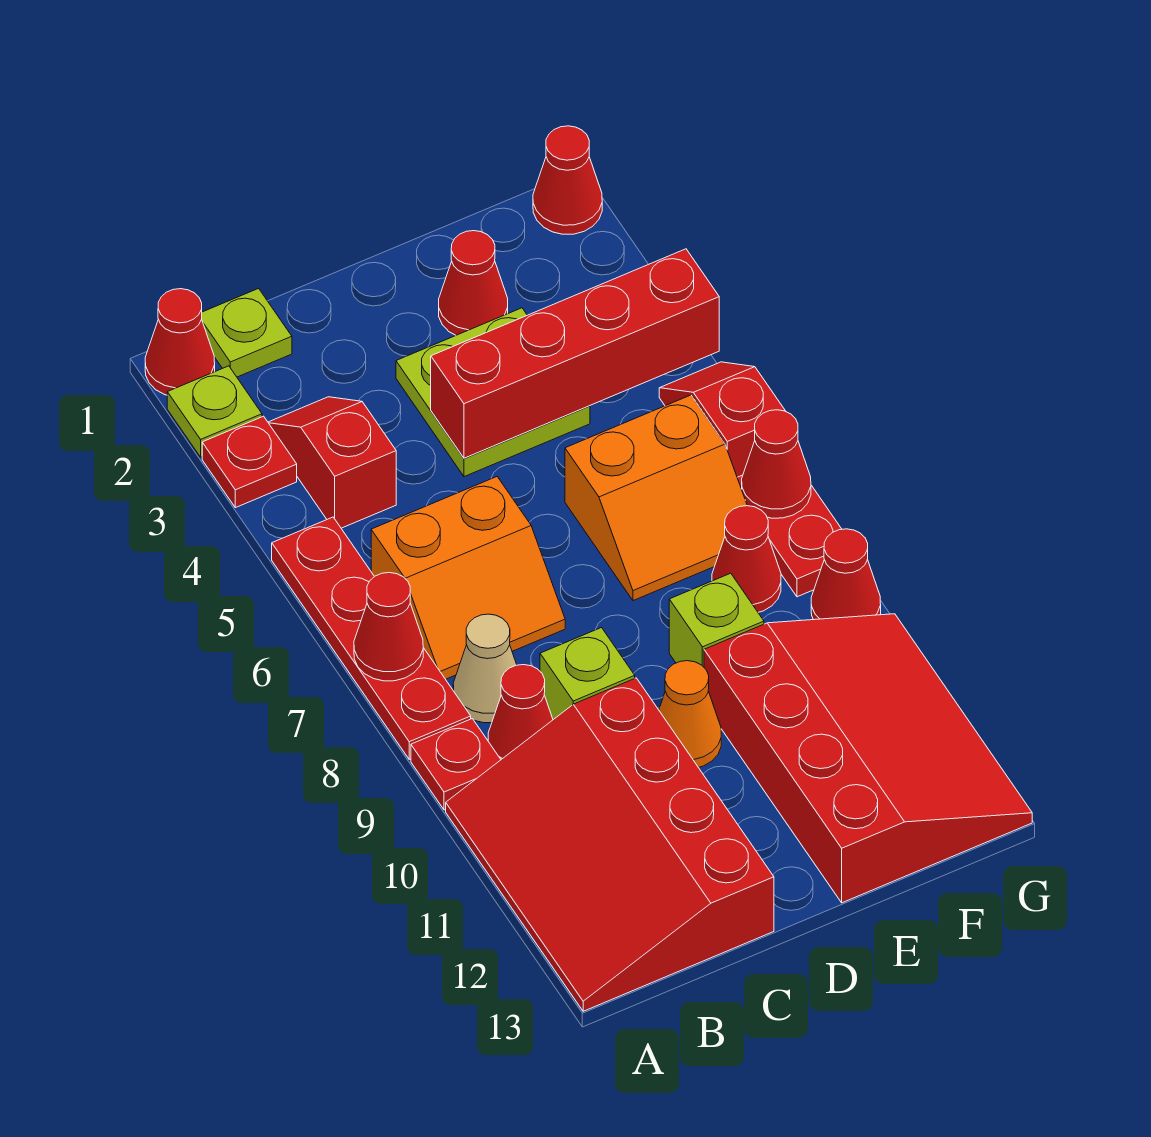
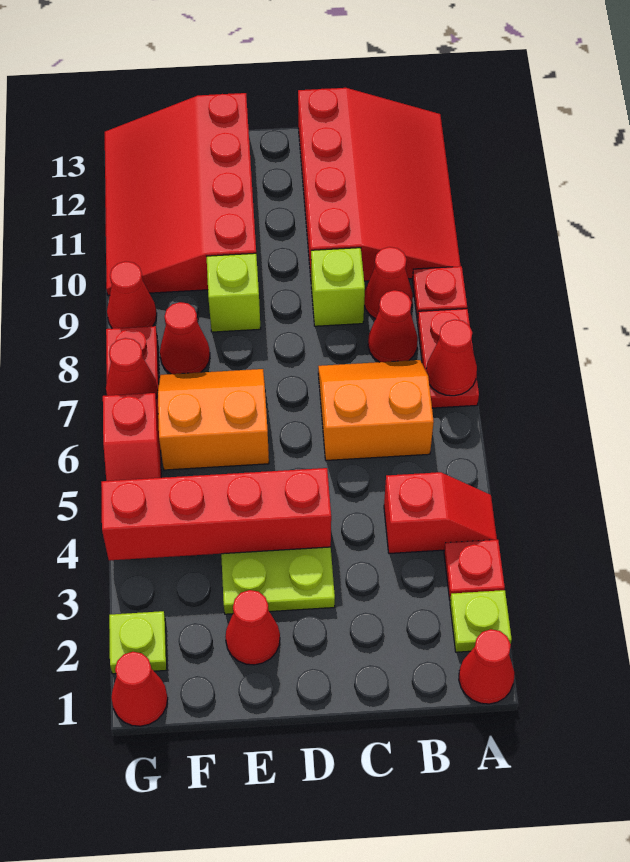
red 1x4 plate [272,517,471,759] -> red 1x2 plate [417,309,479,408]
lime 1x1 plate [202,288,292,377] -> lime 1x1 plate moved to [109,611,167,674]
red 1x2 slope [268,397,396,528] -> red 1x2 slope turned to [384,472,497,553]
tan 1x1 cone [453,614,517,723] -> red 1x1 cone [368,290,418,362]
orange 1x1 cone [659,661,721,767] -> none

